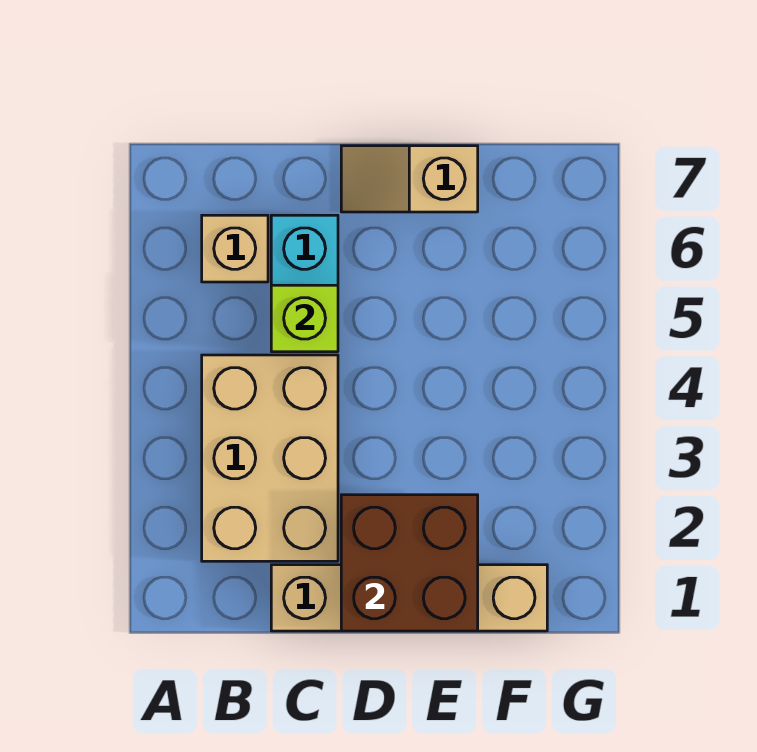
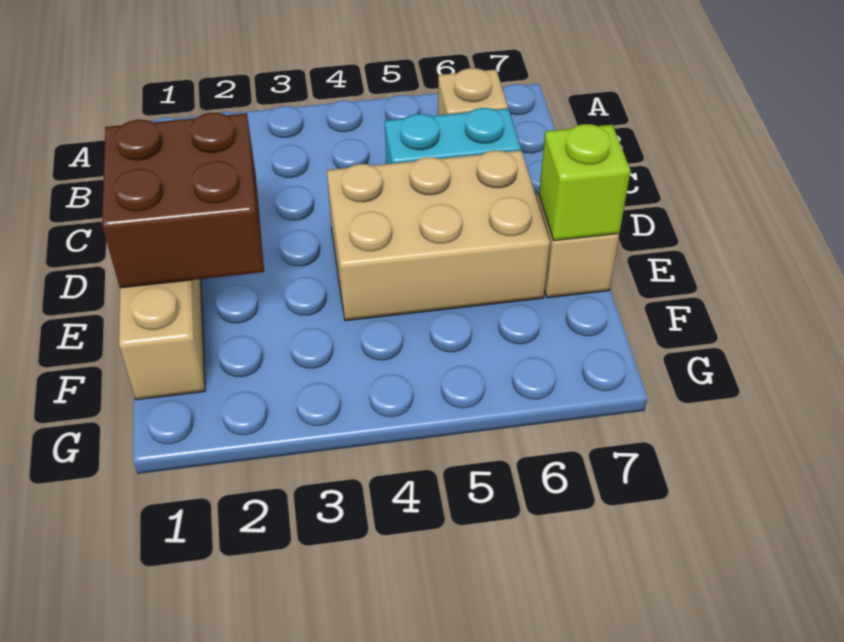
tan 2x3 brick [202,355,338,561] -> tan 2x3 brick moved to [327,150,550,321]
lime 1x1 brick [271,285,338,352] -> lime 1x1 brick moved to [539,124,631,241]

